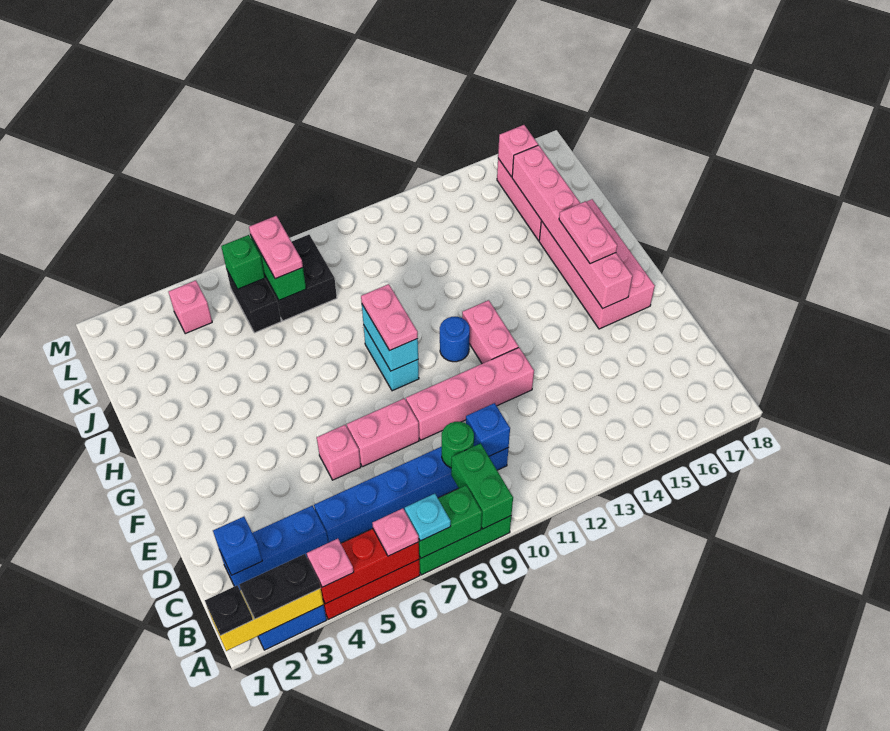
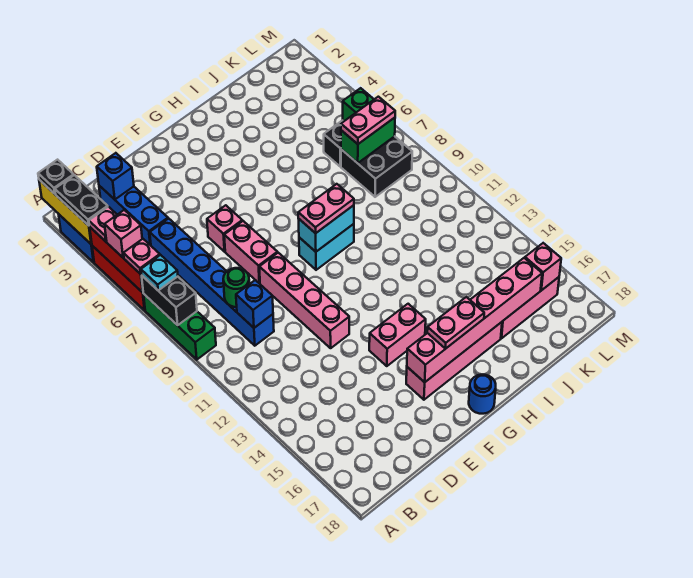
green 1x2 brick [419,485,482,558] -> black 1x2 brick [142,276,197,325]
green 1x2 brick [451,443,513,529] -> none
pink 1x2 brick [462,300,519,364] -> pink 1x2 brick moved to [369,304,426,366]
pink 2x4 brick [539,199,655,329] -> pink 1x4 brick [406,322,502,400]
blue 1x1 round brick [440,317,470,362] -> blue 1x1 round brick moved to [469,375,496,414]
pink 1x1 brick [169,280,212,334] -> pink 1x1 brick moved to [105,210,142,258]

